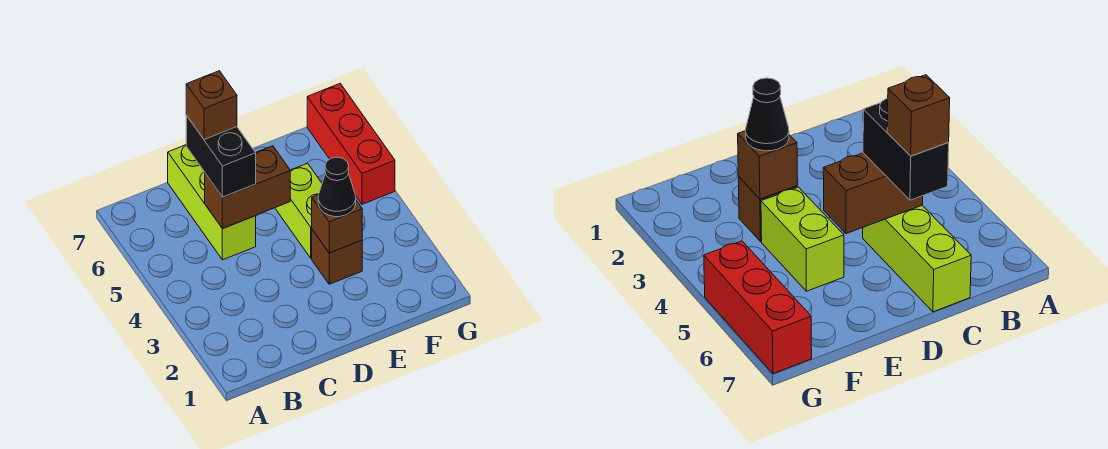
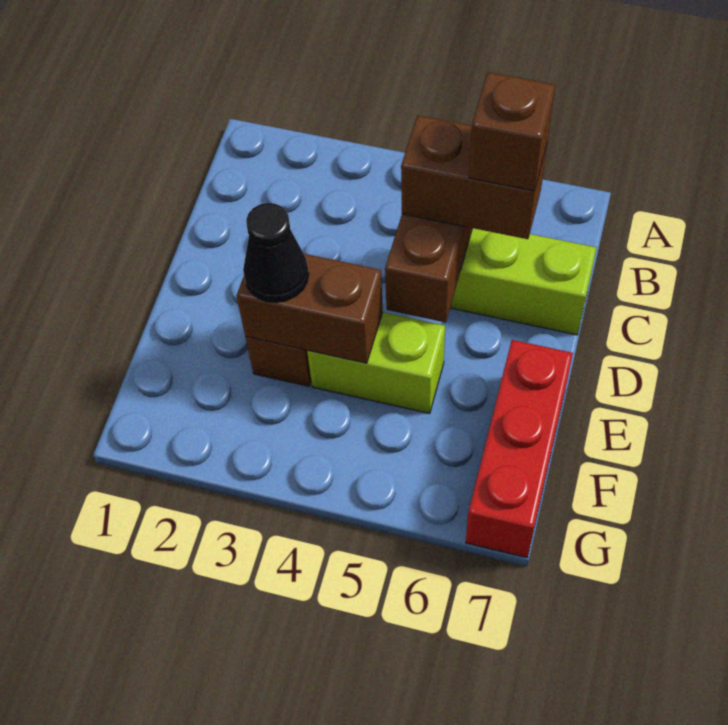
black 1x2 brick [186,116,256,197] -> brown 1x2 brick [401,115,547,239]
brown 1x1 brick [312,194,362,253] -> brown 1x2 brick [237,254,383,363]
red 1x3 brick [307,84,395,204] -> red 1x3 brick turned to [466,340,573,558]

